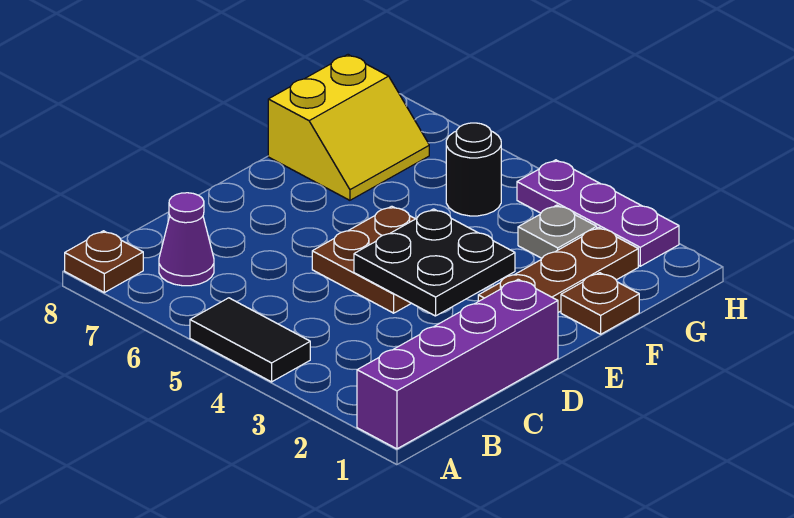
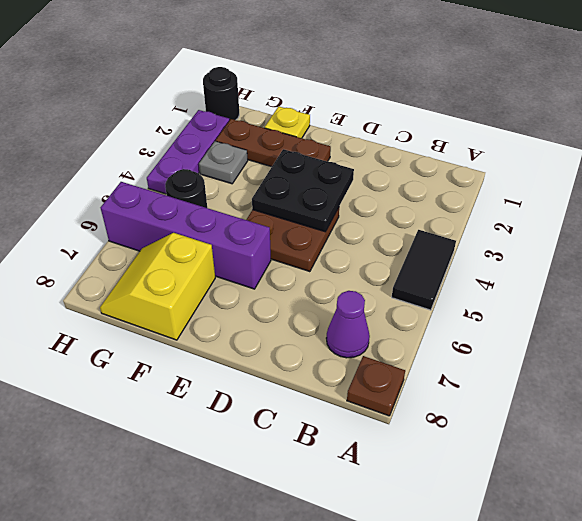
purple 1x4 brick [357,279,558,449] -> purple 1x4 brick moved to [101,182,271,289]
brown 1x1 plate [561,273,639,334] -> yellow 1x1 plate [265,106,310,138]
yellow 2x2 slope [268,55,429,200] -> yellow 2x2 slope turned to [100,233,215,340]
none -> black 1x1 round brick [203,67,239,121]

